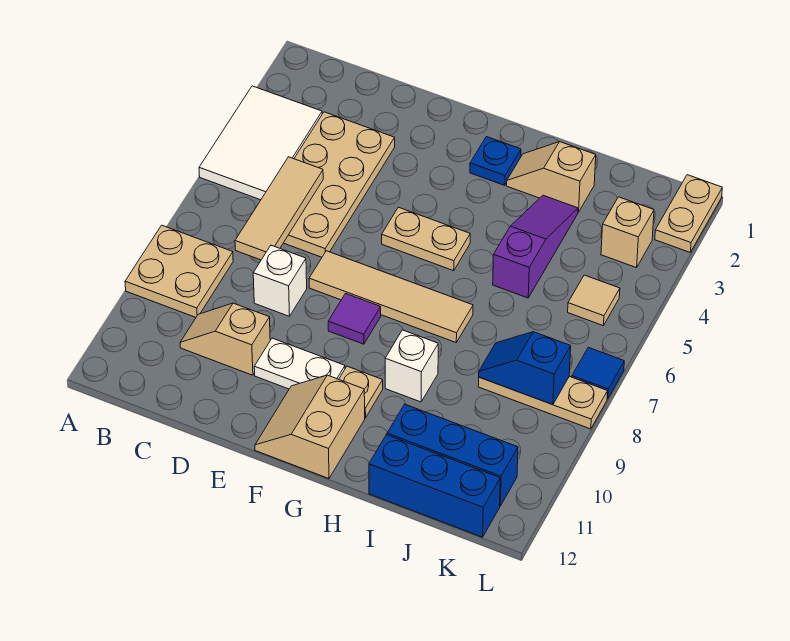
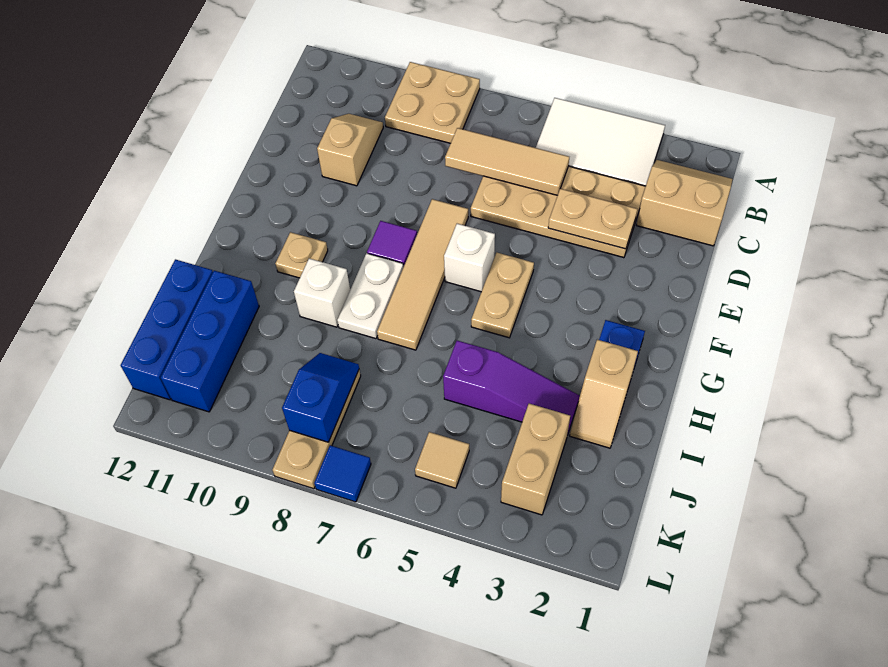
white 1x1 brick [253,245,307,316] -> white 1x1 brick moved to [444,224,495,292]
white 1x2 plate [254,338,345,389] -> white 1x2 plate moved to [337,253,403,339]
tan 2x2 slope [255,375,365,479] -> tan 2x2 slope moved to [637,160,732,246]
tan 1x2 slope [507,142,596,212] -> tan 1x2 slope turned to [570,340,638,448]
tan 1x1 brick [601,197,654,268] -> tan 1x2 brick [501,404,570,515]
tan 1x2 plate [655,175,722,252] -> tan 1x2 plate moved to [548,189,637,249]

